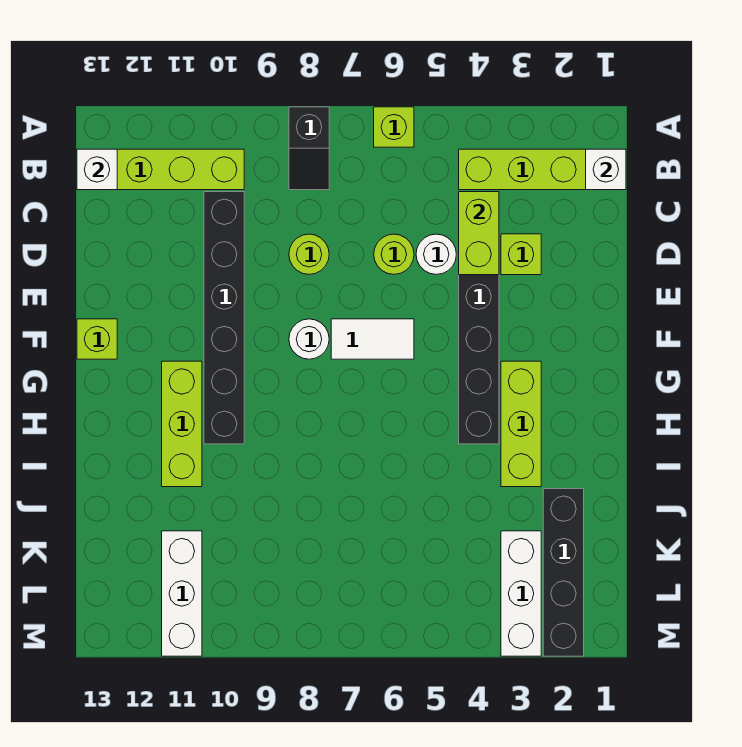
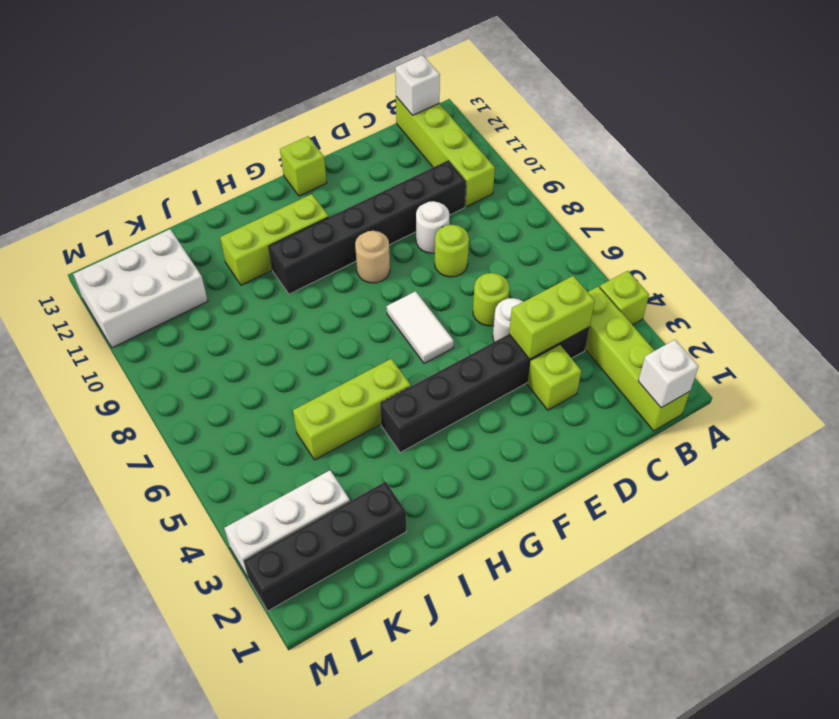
lime 1x1 brick [374,107,414,147] -> lime 1x1 brick moved to [600,271,649,325]
black 1x2 slope [289,107,329,190] -> none
white 1x1 round brick [289,319,329,359] -> white 1x1 round brick moved to [416,201,449,253]
none -> tan 1x1 round brick [355,231,390,283]
lime 1x3 brick [501,361,541,487] -> lime 1x3 brick moved to [293,359,411,460]
white 1x3 brick [162,531,202,656] -> white 2x3 brick [73,229,208,348]

